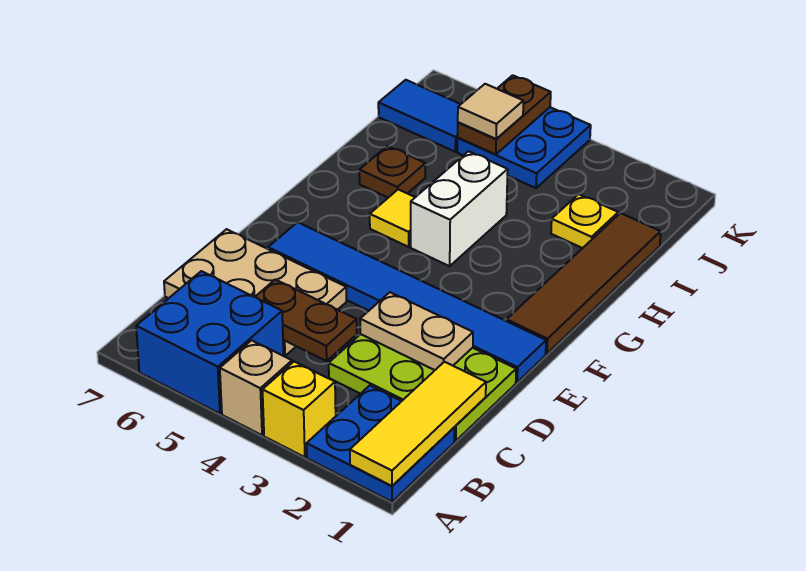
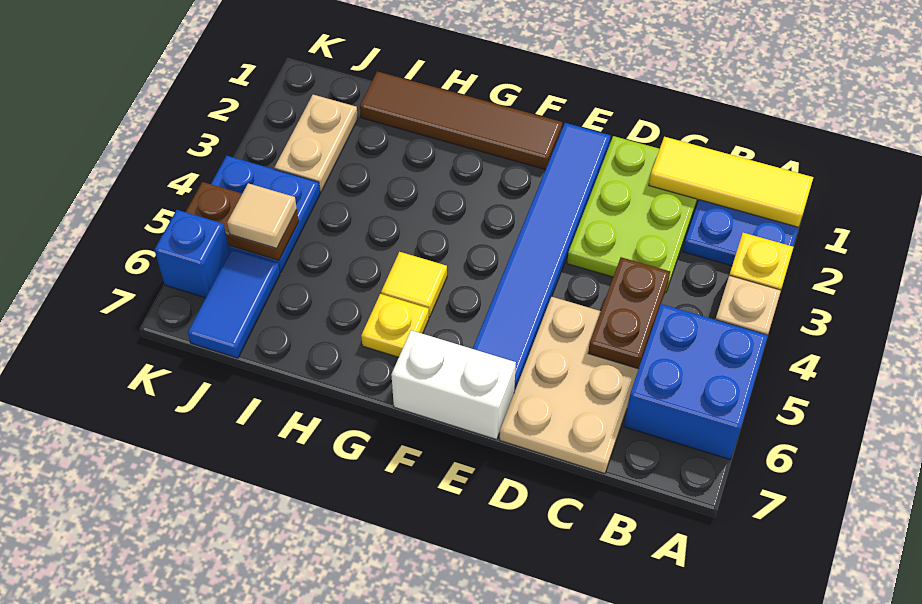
tan 1x2 plate [360,292,473,370] -> tan 1x2 plate moved to [275,95,358,192]
white 1x2 brick [411,151,508,266] -> white 1x2 brick moved to [391,330,516,440]
brown 1x1 plate [359,146,425,198] -> none
yellow 1x1 plate [551,194,618,248] -> yellow 1x1 plate moved to [361,294,429,357]
none -> blue 1x1 brick [155,210,230,298]

